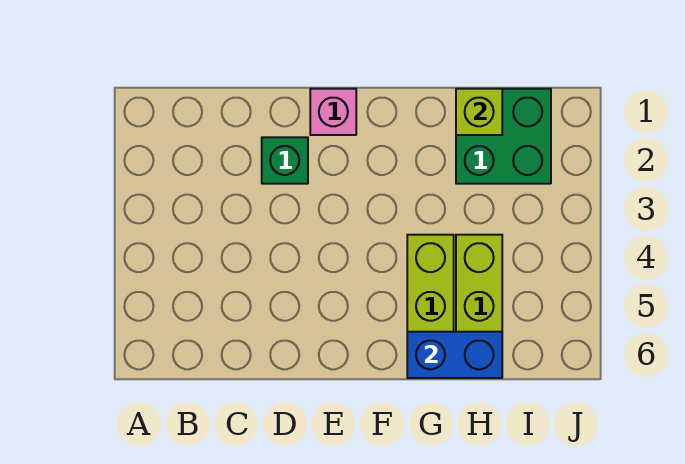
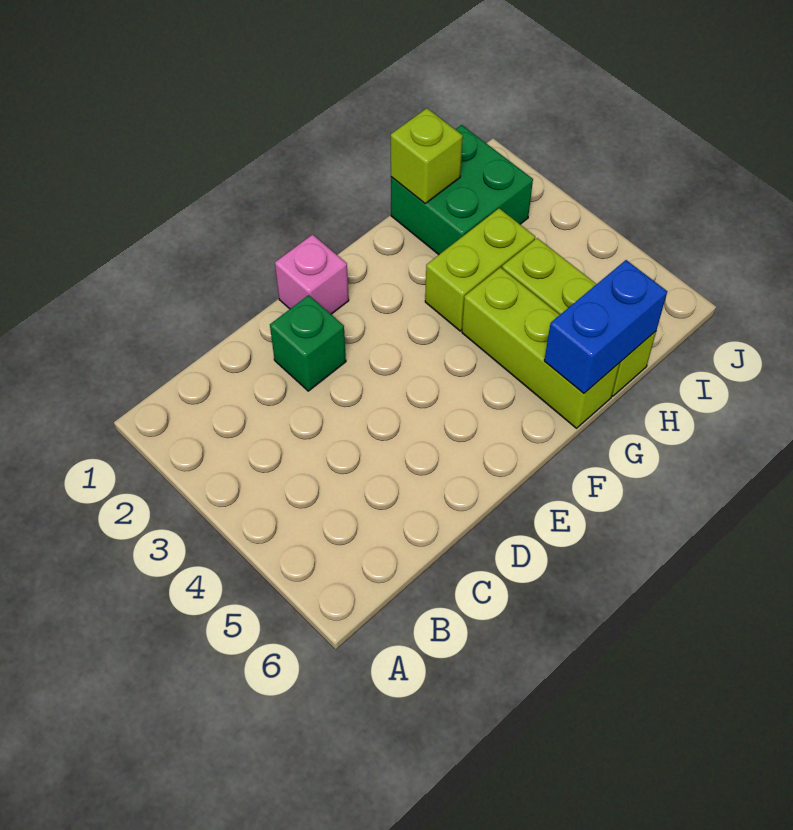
none -> lime 1x2 brick [425,208,535,331]

